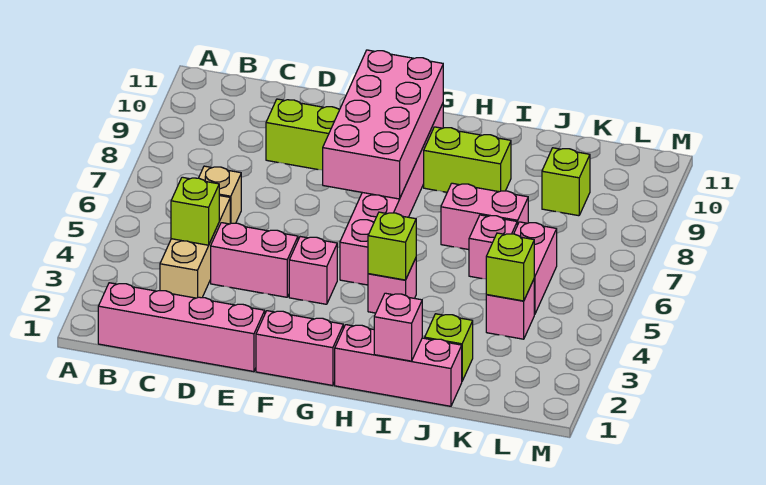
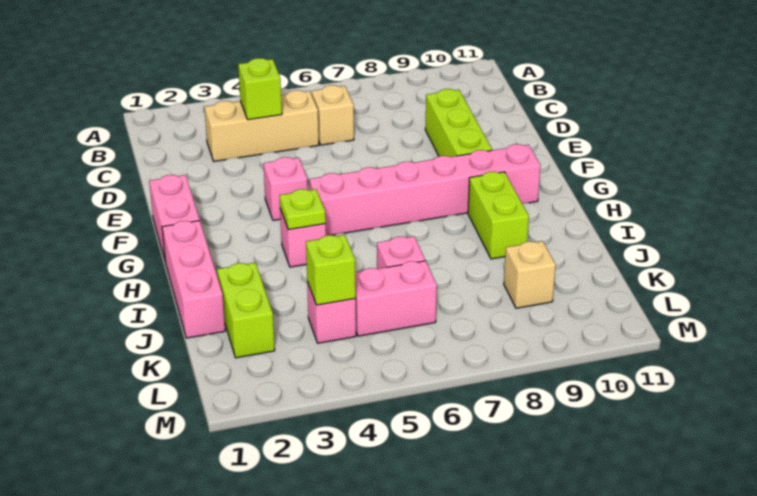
pink 1x4 brick [98,283,265,372] -> none
pink 1x2 brick [211,223,298,297] -> none
pink 2x4 brick [323,50,443,199] -> none
lime 1x1 brick [368,212,416,280] -> lime 1x1 plate [280,189,326,230]
pink 1x1 brick [374,293,422,361] -> none
pink 1x2 brick [441,183,528,250] -> none
lime 1x1 brick [425,314,473,381] -> lime 1x2 brick [217,263,275,358]
lime 1x1 brick [542,148,590,216] -> tan 1x1 brick [504,241,556,308]

